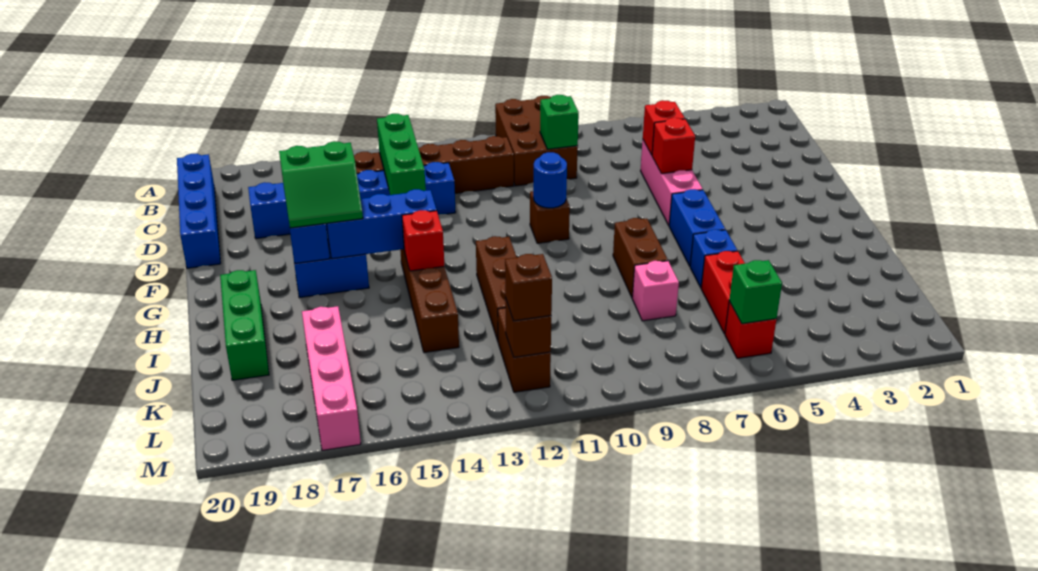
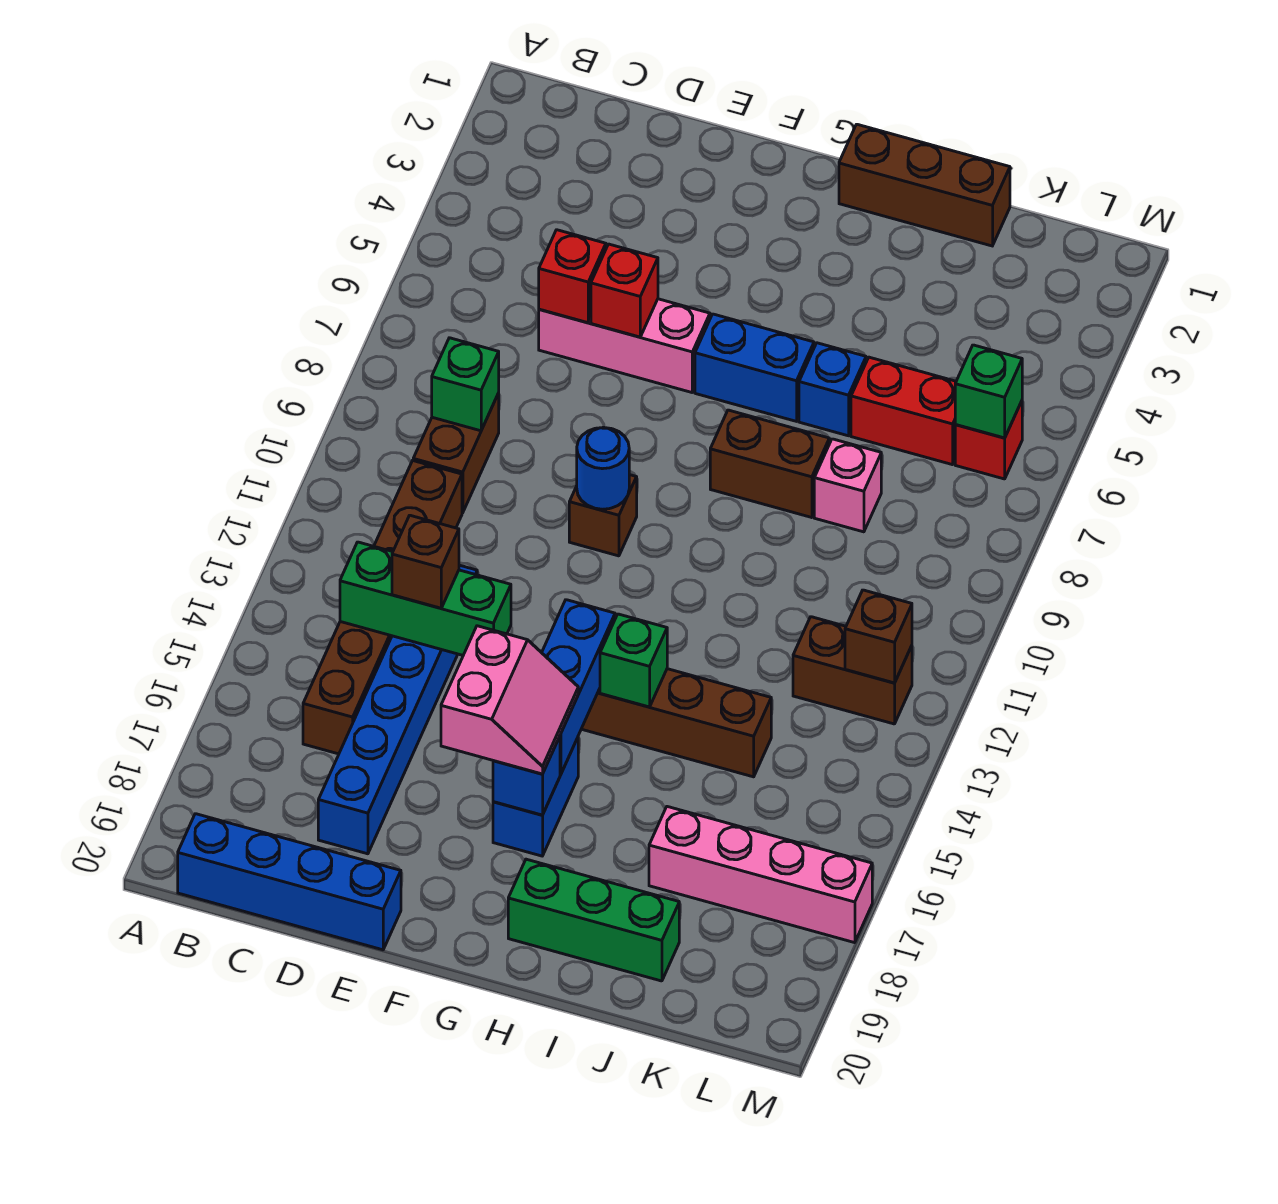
brown 2x3 brick [495,96,578,186] -> brown 1x2 brick [413,393,499,513]
green 2x2 slope [279,141,363,228] -> pink 2x2 slope [441,626,578,774]
brown 1x3 brick [476,236,517,341] -> brown 1x3 brick moved to [839,124,1010,246]
red 1x1 brick [402,210,444,271] -> green 1x1 brick [600,614,667,707]
brown 1x1 brick [505,254,552,321] -> brown 1x1 brick moved to [392,515,459,608]

